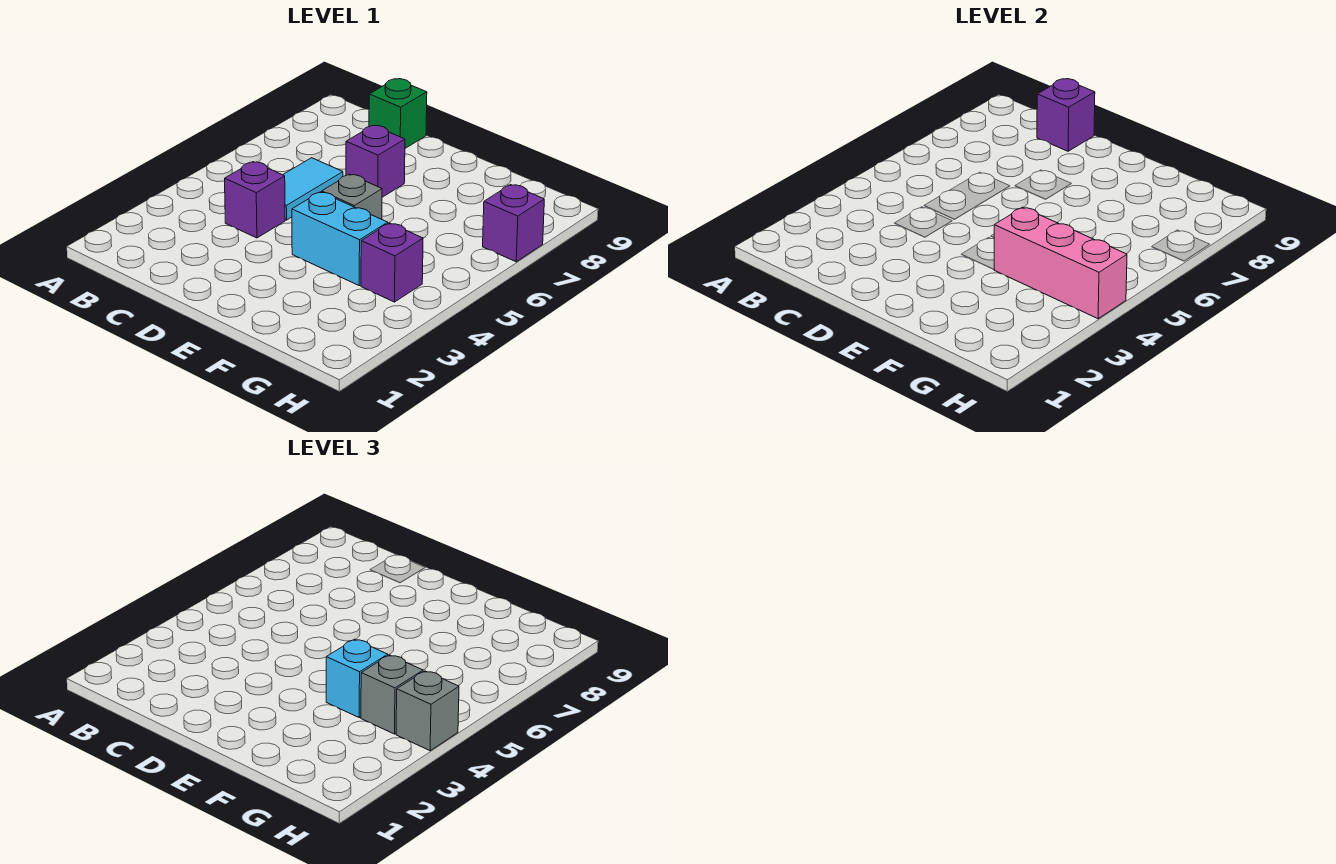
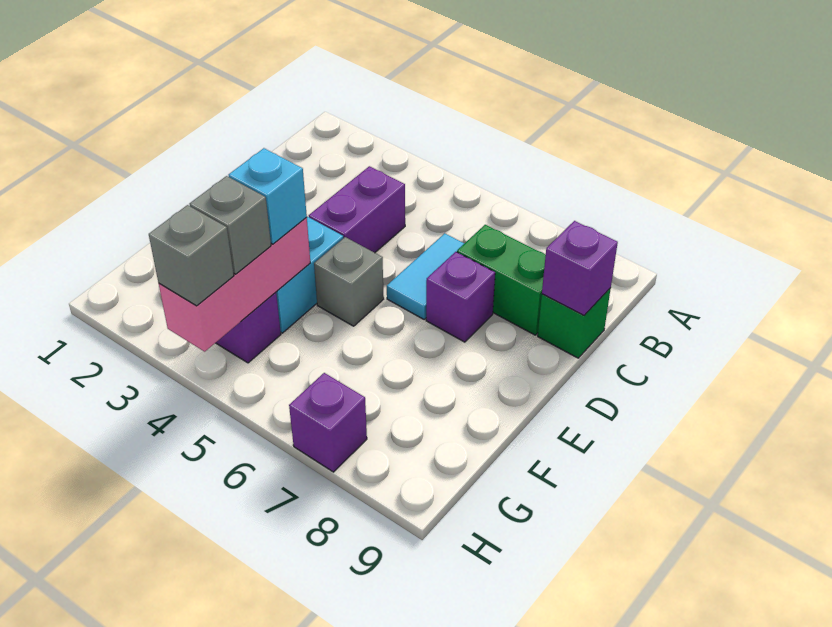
purple 1x1 brick [225,162,285,238] -> purple 1x2 brick [309,166,405,253]
cyan 1x2 tile [283,158,343,220] -> cyan 1x2 tile turned to [387,233,464,319]
none -> green 1x2 brick [457,225,546,335]

